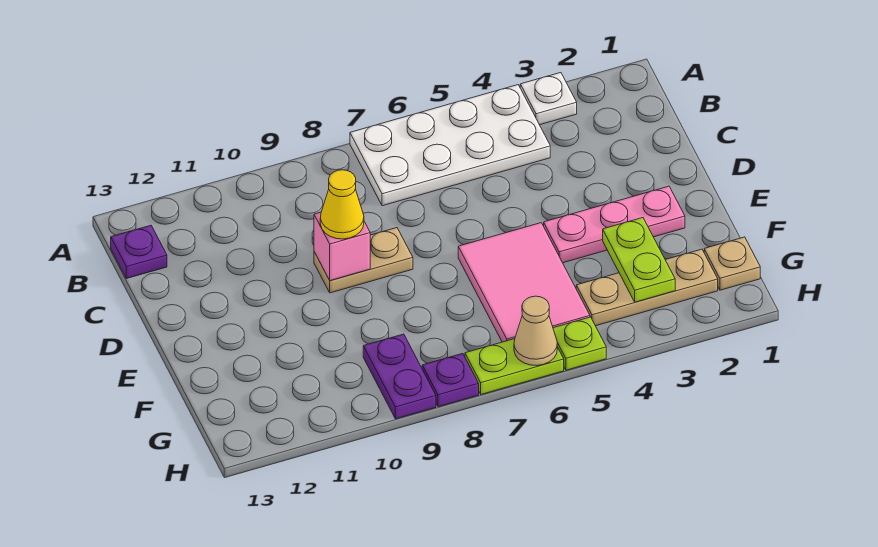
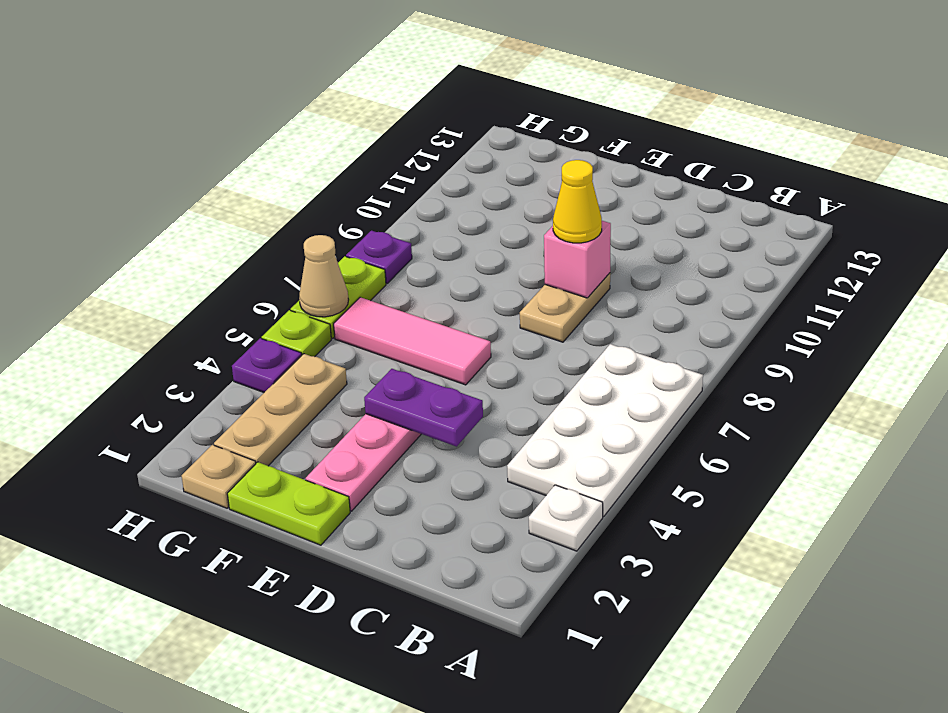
purple 1x1 plate [111,225,167,278] -> purple 1x1 plate moved to [232,338,302,392]
pink 2x3 tile [458,223,590,342] -> pink 1x3 tile [334,297,491,385]
lime 1x2 plate [603,218,675,302] -> lime 1x2 plate moved to [227,462,350,545]
purple 1x2 plate [363,334,436,419] -> purple 1x2 plate moved to [364,369,483,446]

